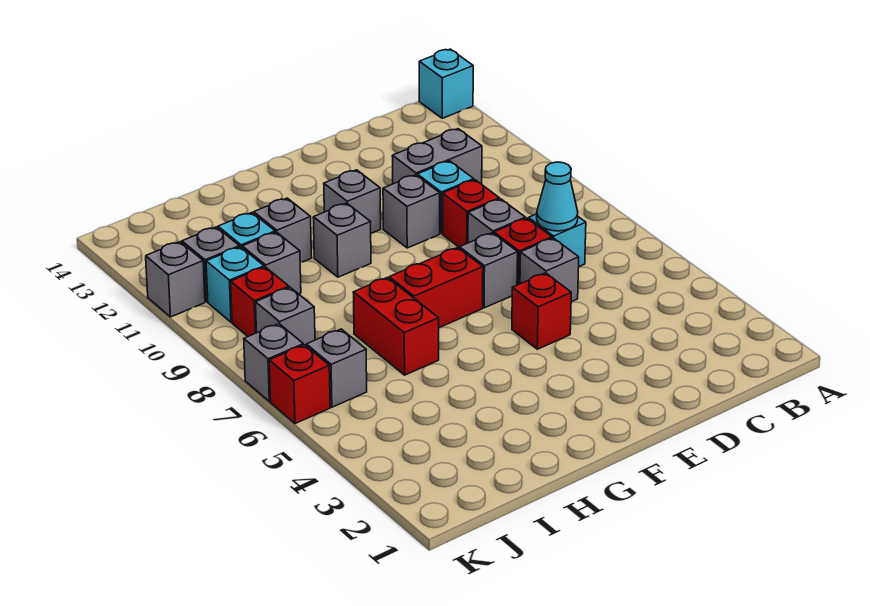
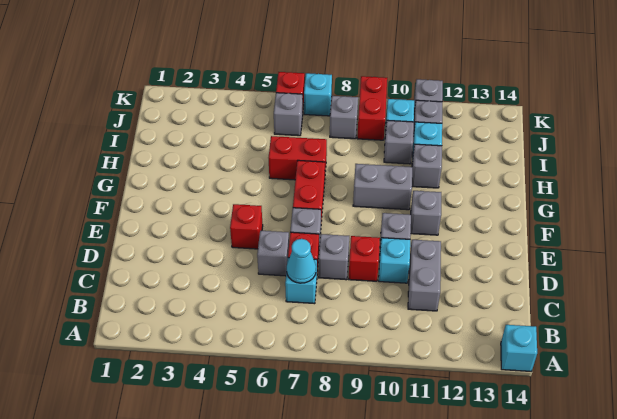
grey 1x1 brick [313,203,371,277] -> grey 1x2 brick [353,164,412,210]
red 1x1 brick [231,267,289,336] -> red 1x2 brick [357,76,387,140]
grey 1x1 brick [244,324,303,402] -> cyan 1x1 brick [304,73,332,116]

